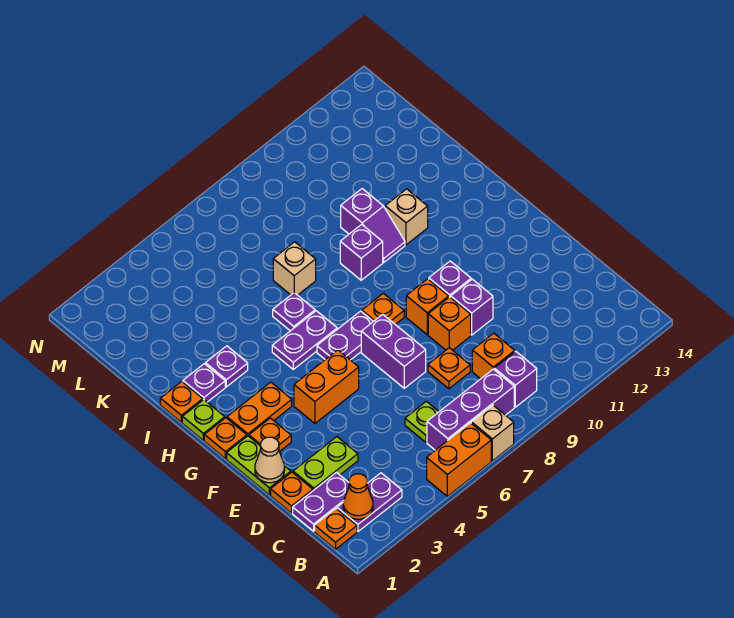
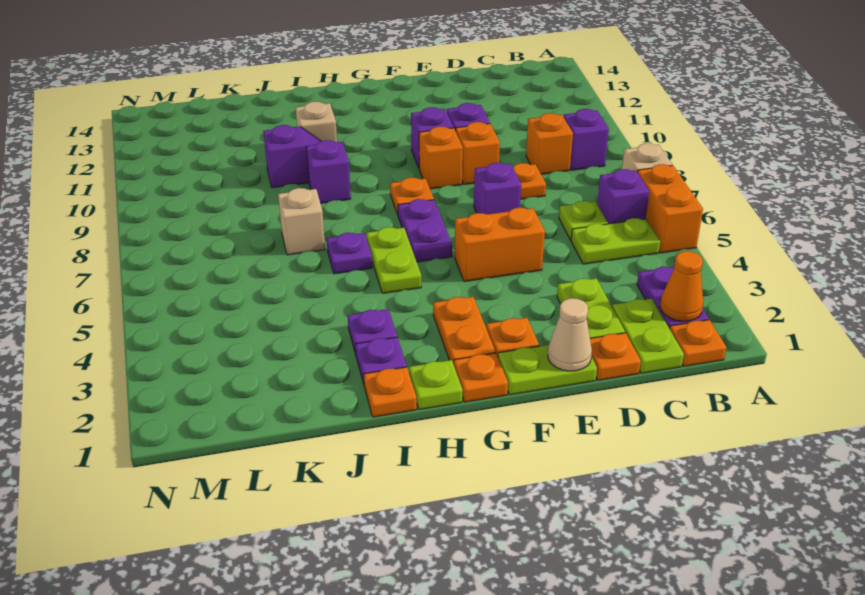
none -> lime 1x2 plate [571,218,660,264]
purple 1x3 brick [427,369,514,450] -> purple 1x1 brick [597,169,649,224]
purple 1x2 plate [293,473,349,531] -> lime 1x2 plate [612,299,684,373]
purple 1x2 brick [361,314,426,388] -> purple 1x1 brick [474,163,521,214]
orange 1x2 brick [294,350,359,423] -> orange 1x2 brick turned to [455,208,545,282]
purple 1x2 plate [272,311,337,369] -> lime 1x2 plate [367,227,421,293]

